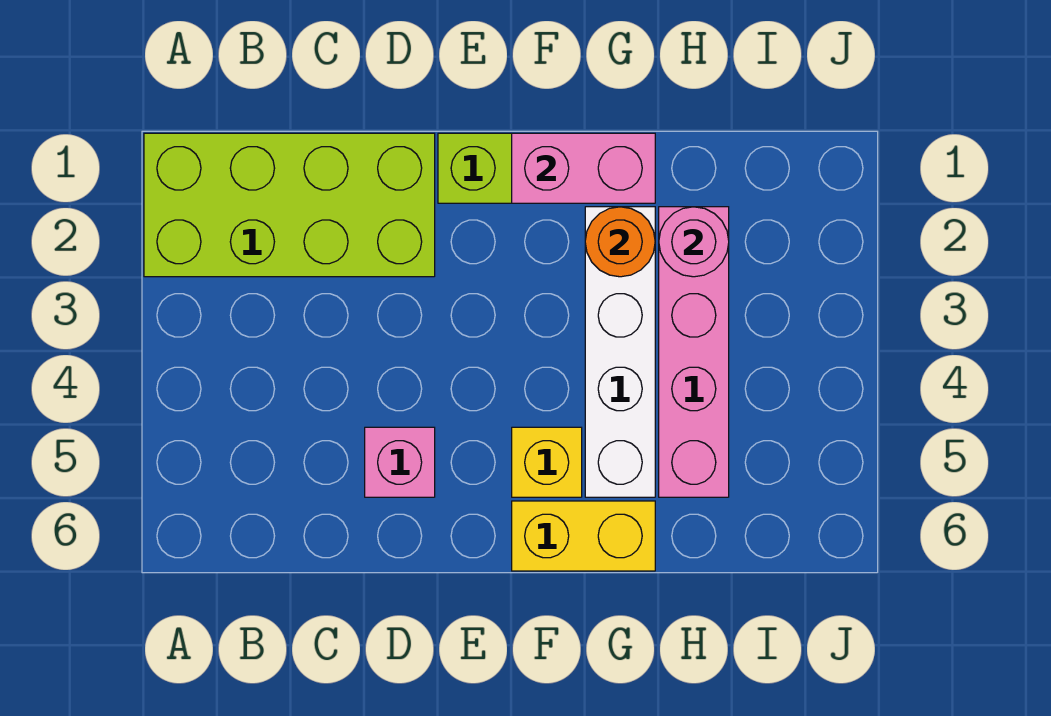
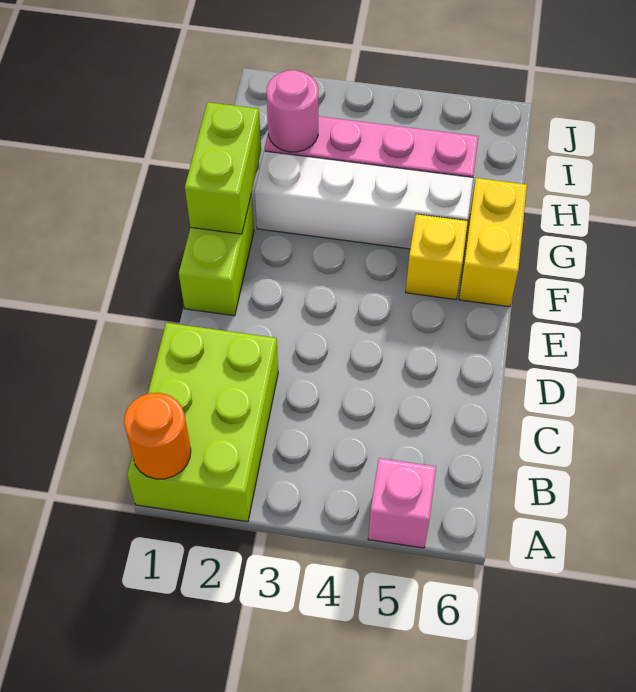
lime 2x4 brick [144,133,435,277] -> lime 2x3 brick [127,323,278,522]
pink 1x1 brick [365,427,435,497] -> pink 1x1 brick moved to [368,458,436,548]
pink 1x2 brick [512,133,655,203] -> lime 1x2 brick [185,102,261,234]
orange 1x1 round brick [585,207,655,277] -> orange 1x1 round brick moved to [124,393,191,479]

